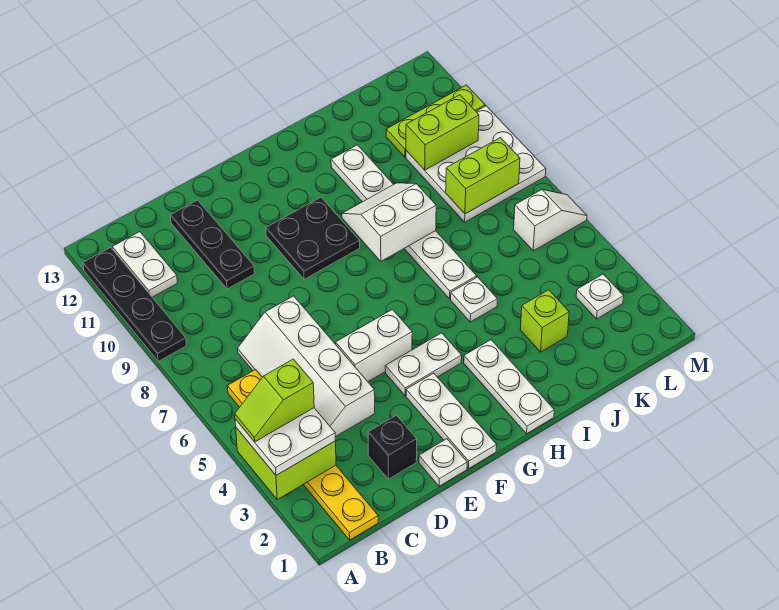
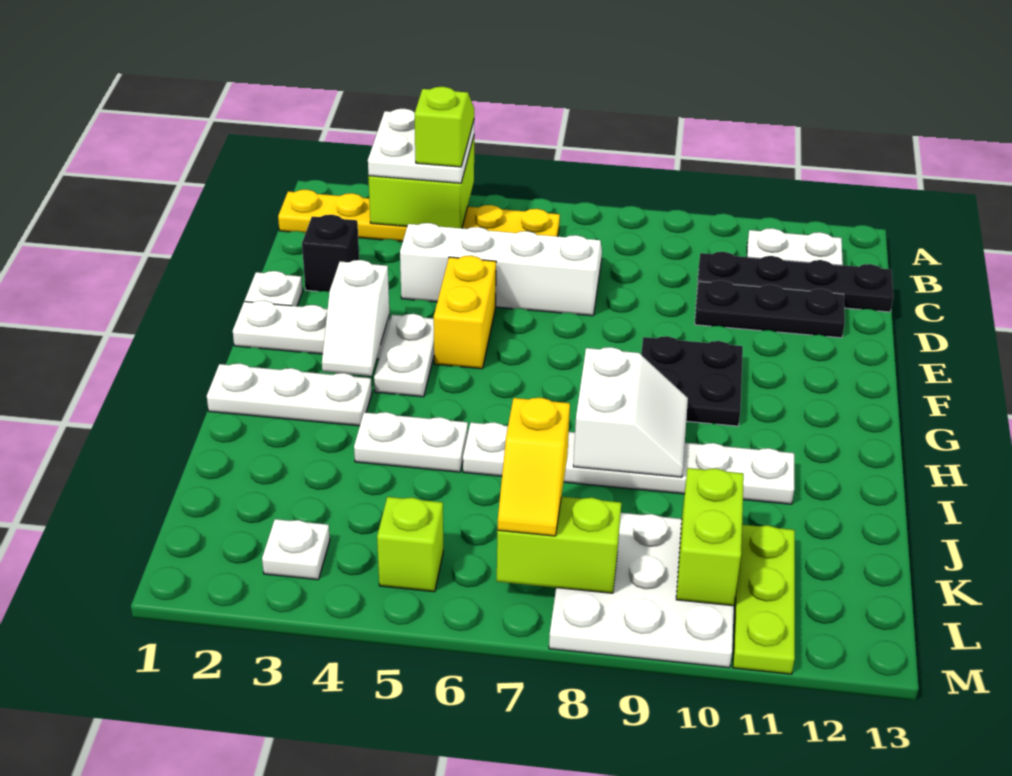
black 1x4 plate [83,247,186,361] -> black 1x4 plate moved to [697,252,893,312]
white 1x2 brick [336,309,412,381] -> yellow 1x2 brick [434,256,496,369]
white 1x1 plate [451,277,497,322] -> white 1x2 plate [354,412,468,472]
lime 1x1 brick [520,290,569,352] -> lime 1x1 brick moved to [377,497,443,592]
none -> yellow 1x2 slope [497,398,570,536]
lime 1x2 brick [446,138,520,214] -> lime 1x2 brick turned to [497,497,621,593]
white 1x2 slope [514,190,587,251] -> white 1x2 slope moved to [322,260,389,376]

